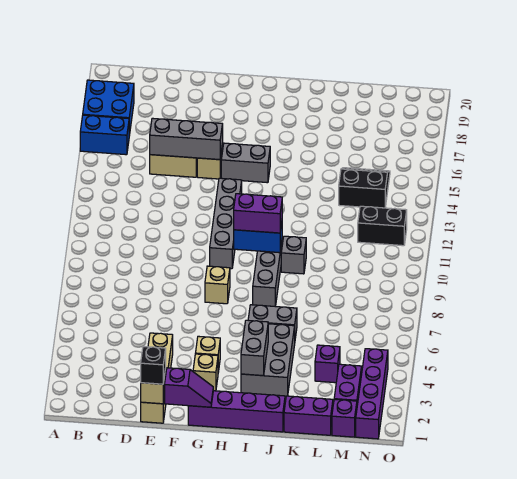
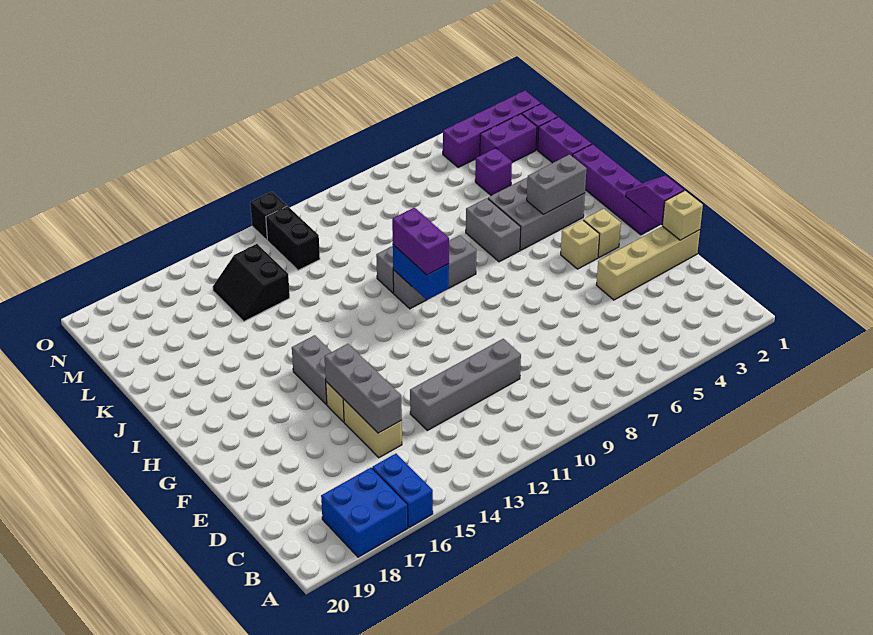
black 1x1 brick [141,347,166,384] -> black 1x1 brick moved to [250,192,287,240]
tan 1x1 brick [205,266,230,304] -> none
grey 1x4 brick [210,178,242,269] -> grey 1x4 brick moved to [410,339,521,430]

